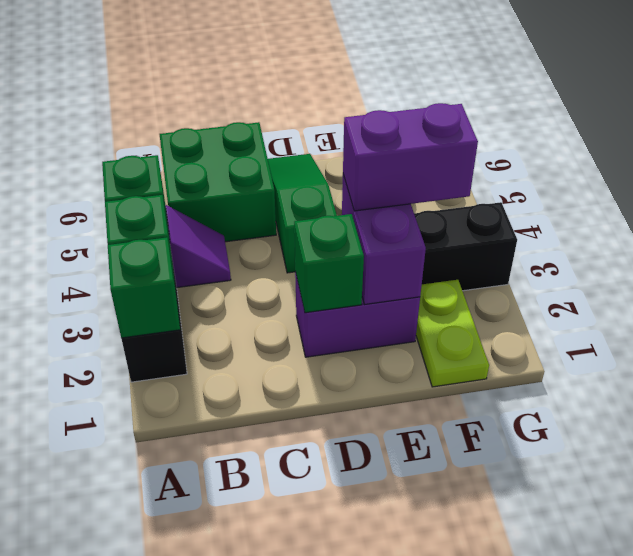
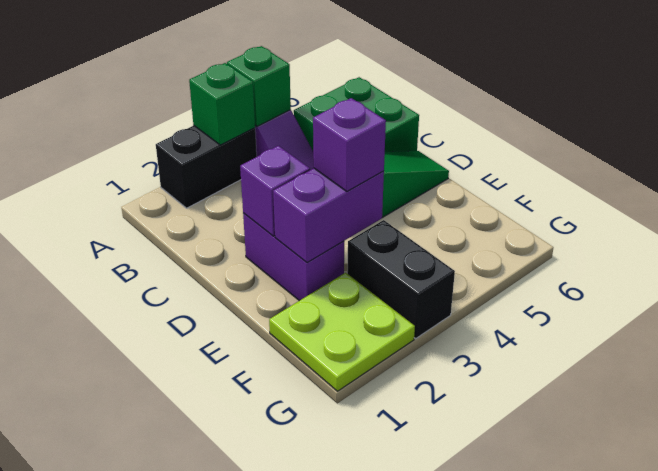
green 1x1 brick [108,237,180,338] -> none
green 1x1 brick [294,214,364,313] -> purple 1x1 brick [240,146,310,236]
purple 1x2 brick [343,103,478,211] -> purple 1x1 brick [313,98,386,191]
lime 1x2 plate [416,280,489,387] -> lime 2x2 plate [269,273,415,391]

